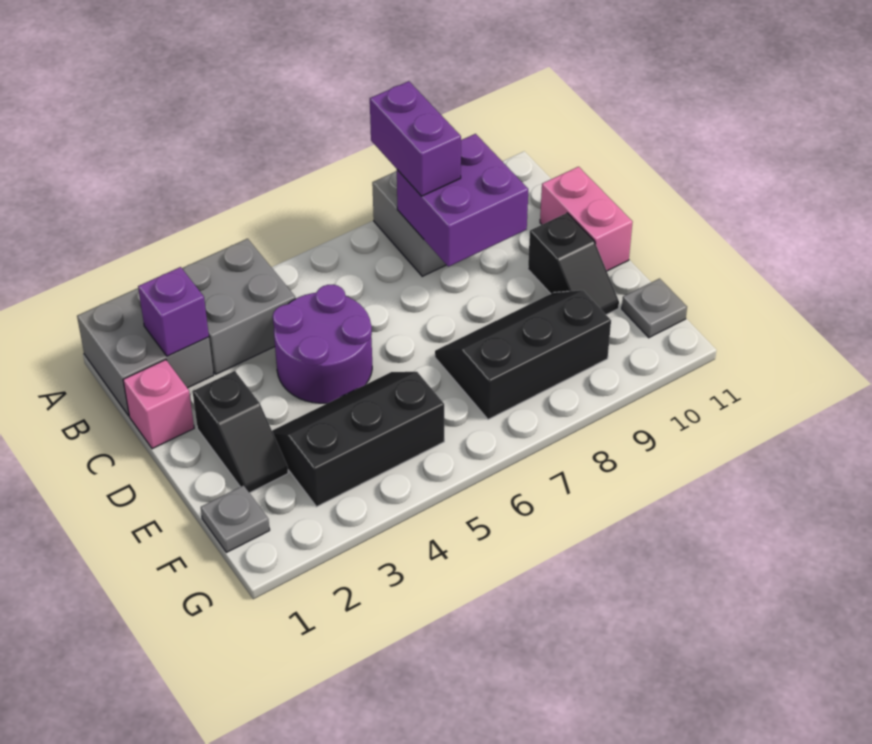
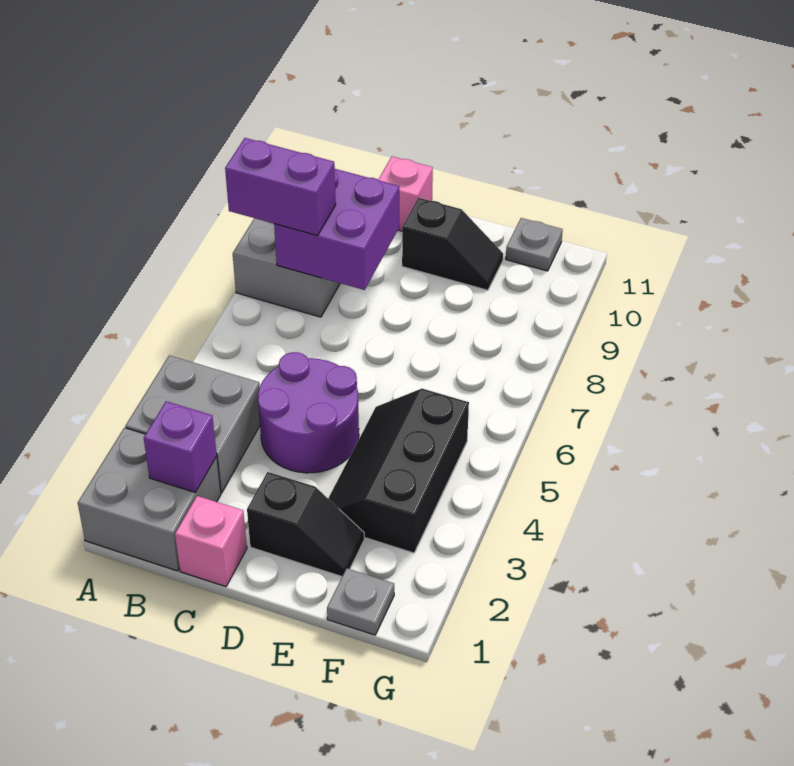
pink 1x2 brick [540,167,633,271] -> pink 1x1 brick [378,156,433,231]
black 2x3 slope [435,290,611,419] -> none

